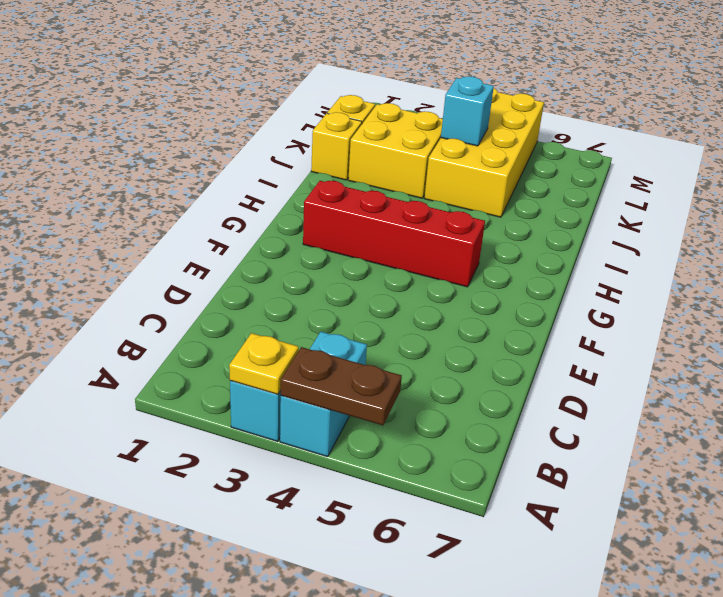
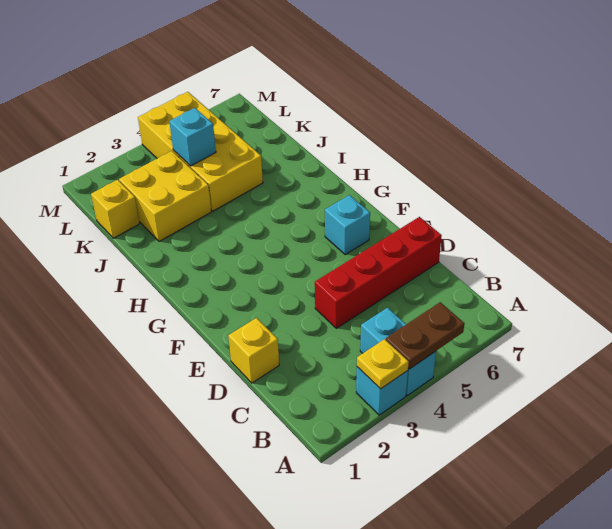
none -> cyan 1x1 brick [325,195,370,254]
red 1x4 brick [303,181,485,287] -> red 1x4 brick moved to [315,217,442,328]
yellow 1x1 brick [311,112,362,180] -> yellow 1x1 brick moved to [228,318,279,383]

